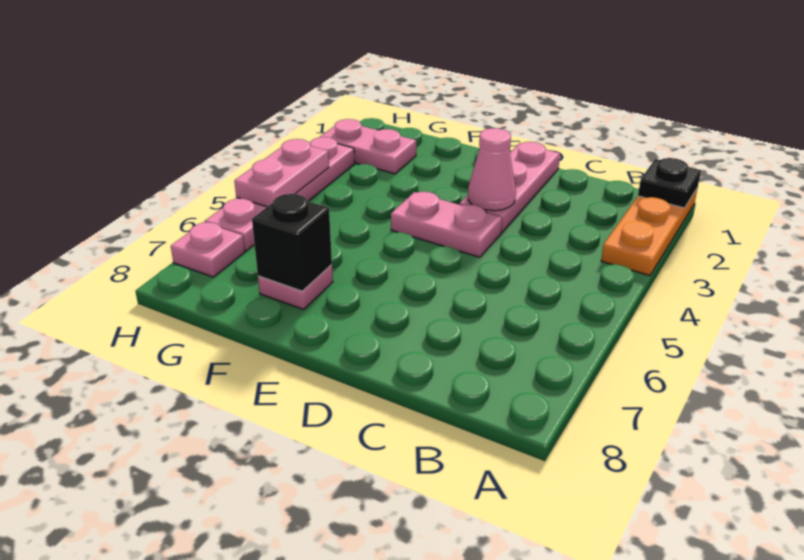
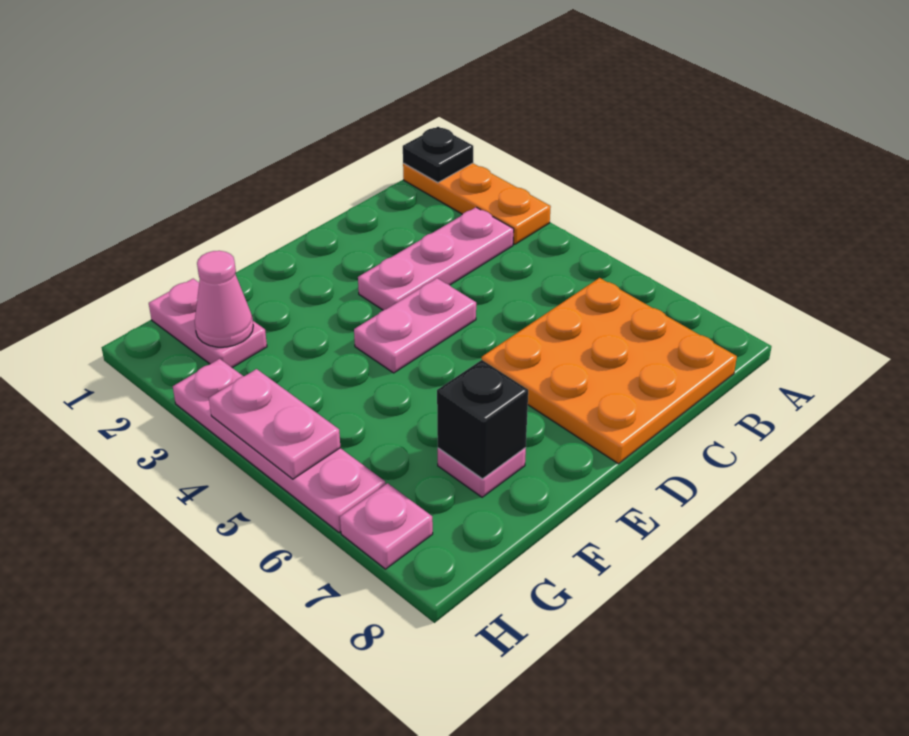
none -> orange 3x3 plate [482,278,737,464]
pink 1x3 plate [459,142,560,232] -> pink 1x3 plate turned to [358,207,514,310]
pink 1x1 cone [468,128,516,211] -> pink 1x1 cone moved to [195,251,253,347]
pink 1x2 plate [320,119,416,174] -> pink 1x2 plate turned to [149,279,267,368]

